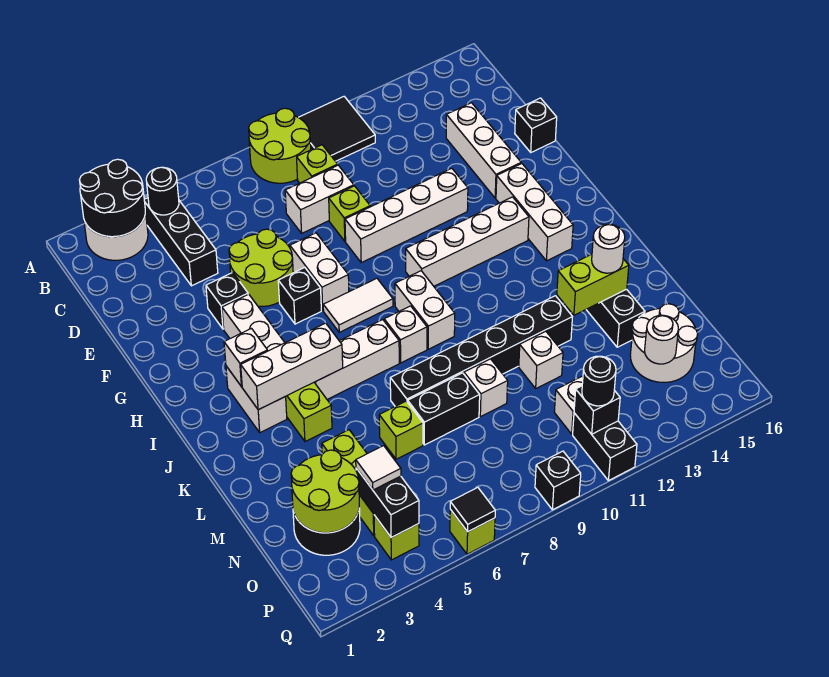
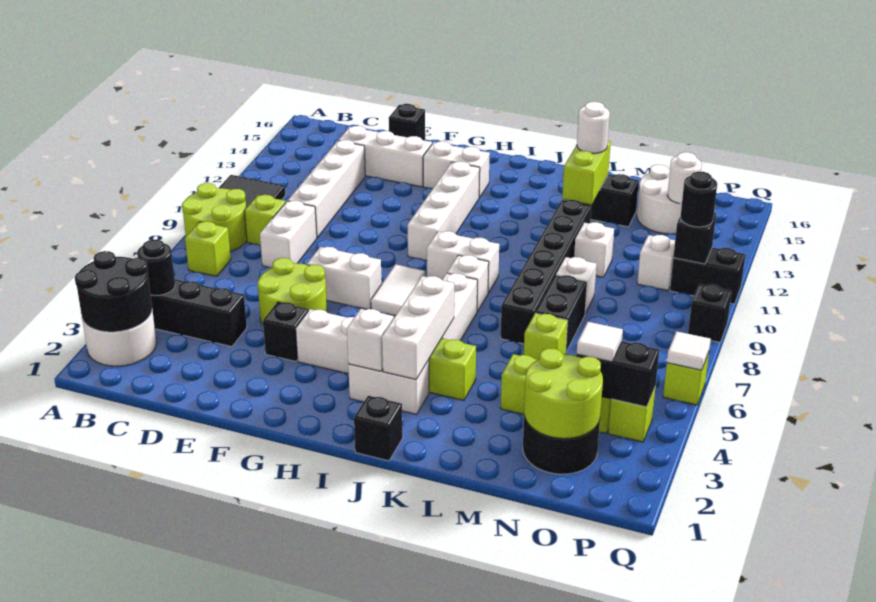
lime 1x1 brick [329,186,370,241] -> lime 1x1 brick moved to [185,221,231,276]
white 1x4 brick [345,168,468,263] -> white 1x4 brick moved to [288,140,365,238]
black 1x1 brick [278,268,321,324] -> black 1x1 brick moved to [354,396,403,461]
white 1x3 brick [496,163,573,261] -> white 1x2 brick [423,141,490,198]
black 1x1 tile [450,487,495,532] -> white 1x1 tile [667,331,711,370]

